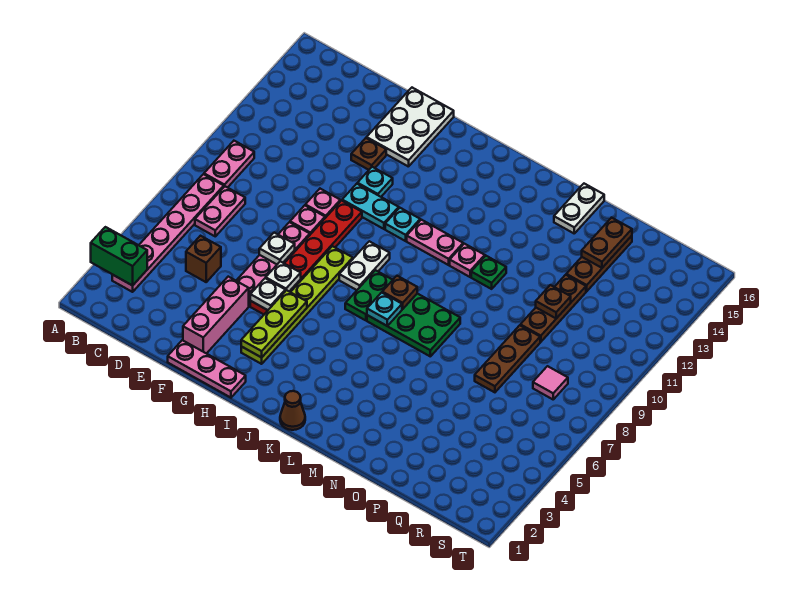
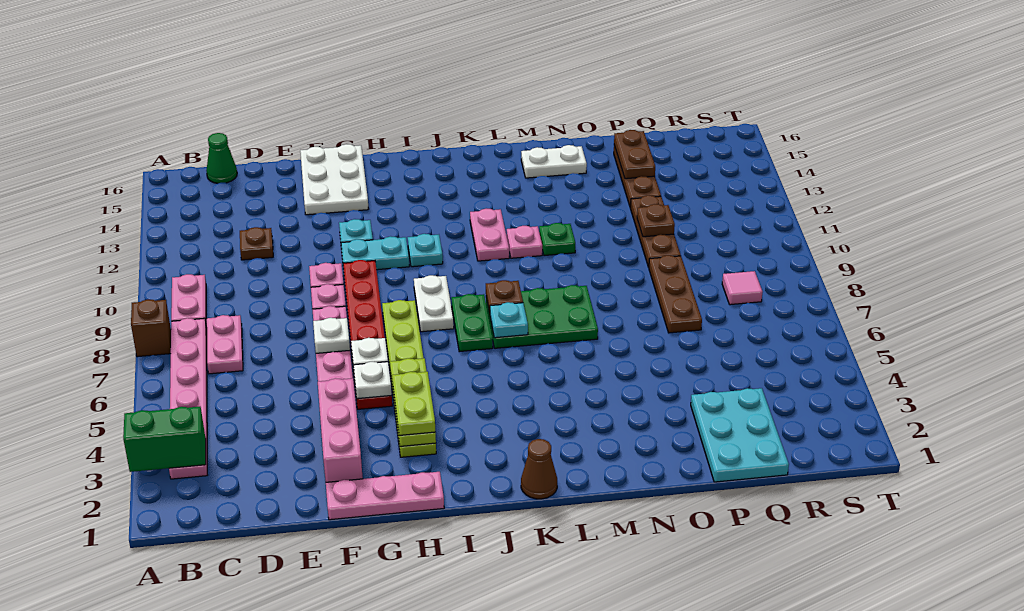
none -> green 1x1 cone [206,133,237,183]
brown 1x1 brick [186,236,221,282] -> brown 1x1 brick moved to [131,299,171,357]
brown 1x1 plate [351,138,386,170] -> brown 1x1 plate moved to [240,227,273,260]
none -> lime 1x2 plate [392,372,435,435]
pink 1x2 plate [407,220,463,265] -> pink 1x2 plate turned to [470,209,509,261]
white 1x2 plate [554,184,604,233] -> white 1x2 plate turned to [521,145,587,178]
none -> cyan 2x3 plate [691,388,789,482]

